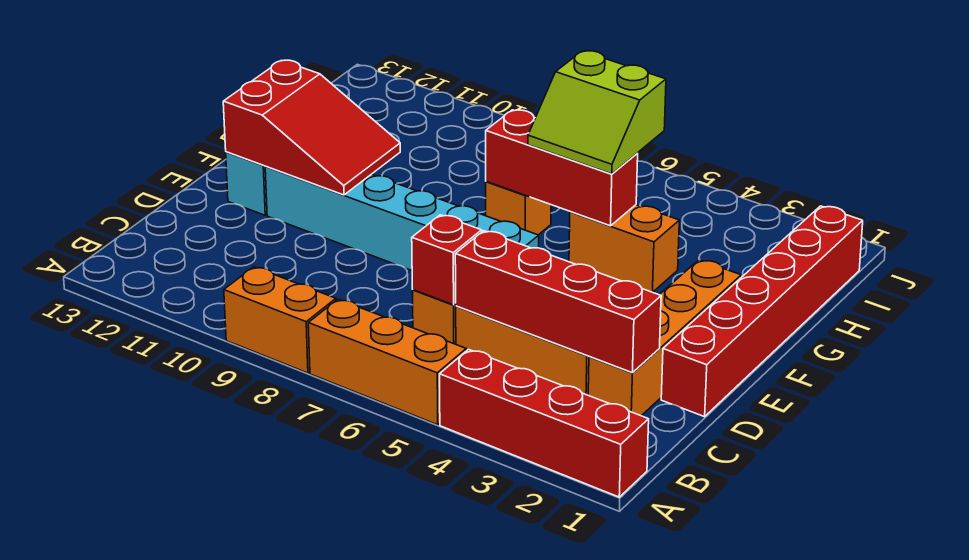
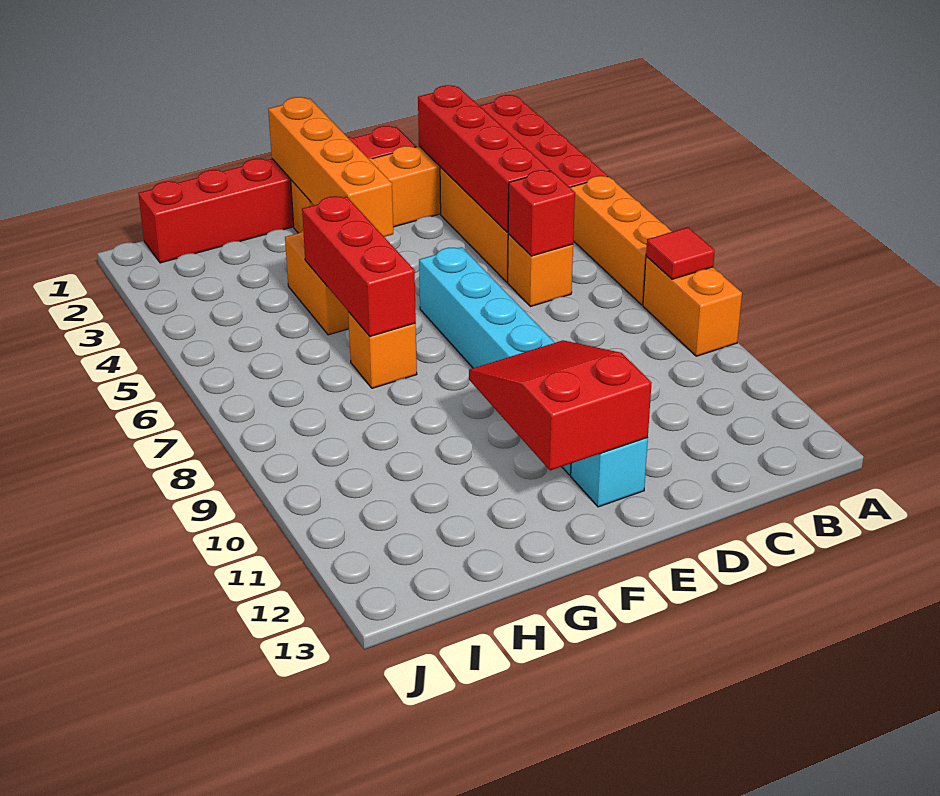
none -> red 1x1 tile [646,227,715,279]
none -> orange 1x4 brick [268,97,393,237]
lime 2x2 slope [528,51,666,174] -> none

